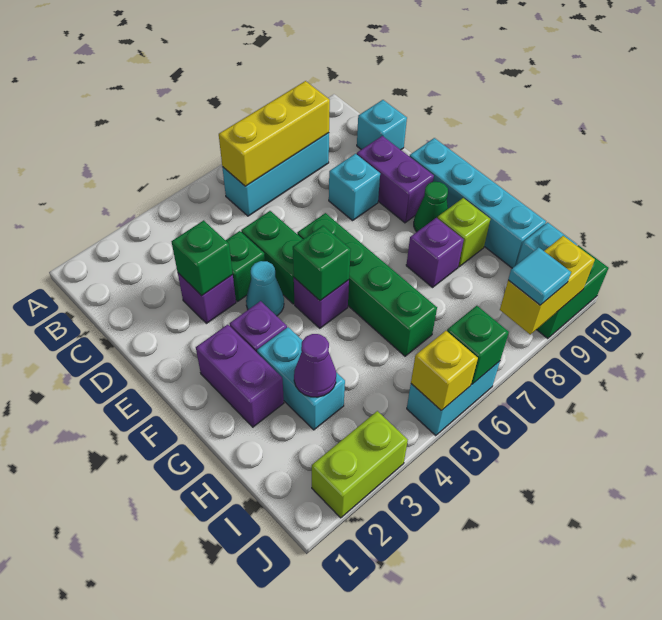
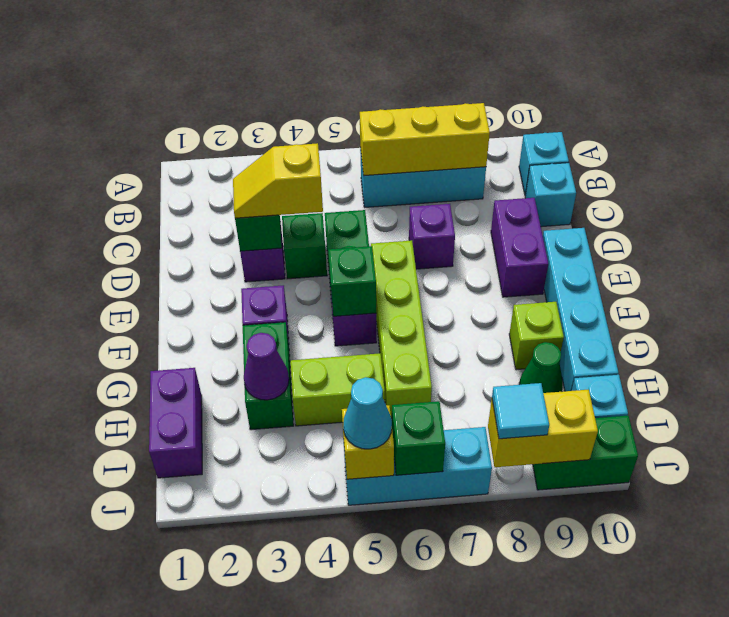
none -> yellow 1x2 slope [233,143,323,218]
cyan 1x1 brick [329,154,380,221] -> cyan 1x1 brick moved to [519,132,569,196]
cyan 1x1 cone [246,261,284,316] -> cyan 1x1 cone moved to [343,377,392,449]
green 1x4 brick [297,213,437,356] -> lime 1x4 brick [371,240,432,418]
purple 1x2 brick [196,325,284,427] -> purple 1x2 brick moved to [149,368,202,478]
green 1x1 cone [414,182,448,232] -> green 1x1 cone moved to [519,342,563,393]
cyan 1x2 brick [257,327,345,430] -> green 1x2 brick [243,322,294,430]
purple 1x1 brick [406,218,464,287] -> purple 1x1 brick moved to [409,204,455,269]
lime 1x2 brick [312,411,408,518] -> lime 1x2 brick moved to [290,353,385,426]
cyan 1x2 brick [407,361,500,436] -> cyan 1x3 brick [344,427,492,505]

